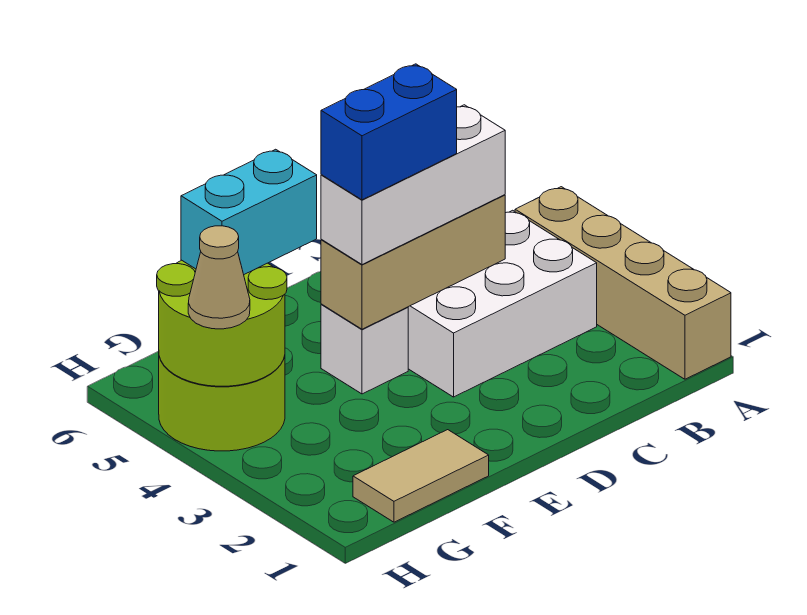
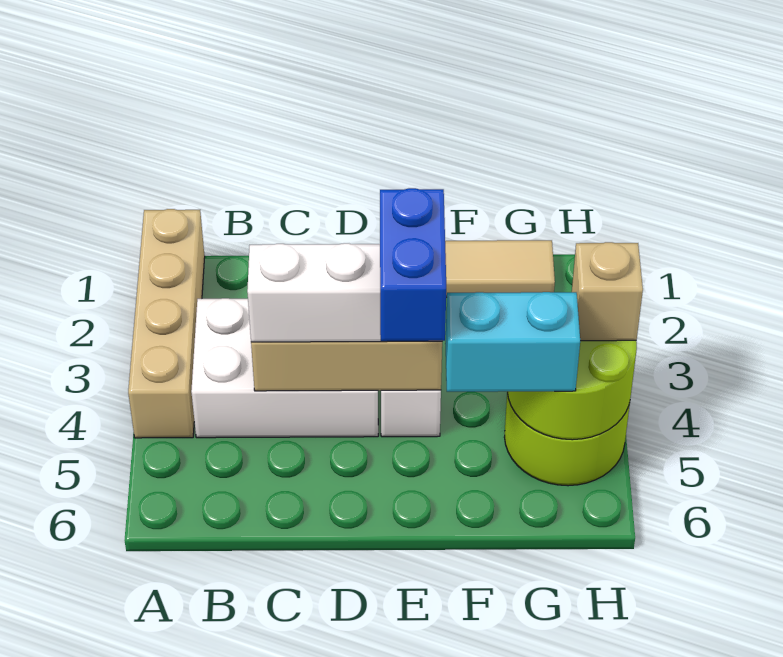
blue 1x2 brick [321,64,457,200] -> blue 1x2 brick turned to [380,188,446,341]
tan 1x1 cone [188,226,250,329] -> tan 1x1 brick [572,242,643,341]

